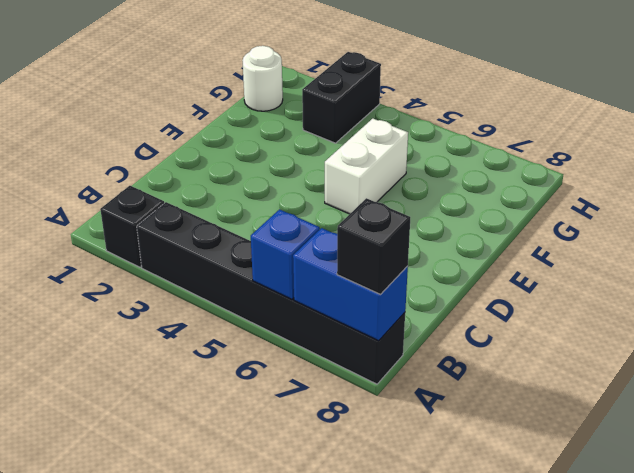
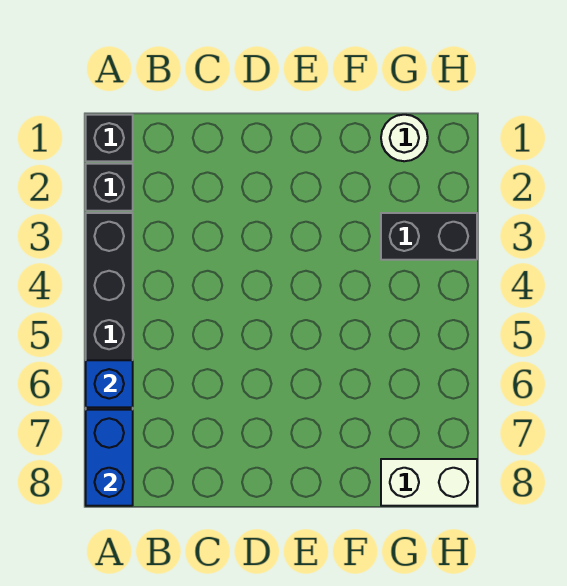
black 1x1 brick [337,198,410,294] -> black 1x1 brick moved to [86,115,133,161]
white 1x2 brick [325,119,408,214] -> white 1x2 brick moved to [381,459,477,506]

